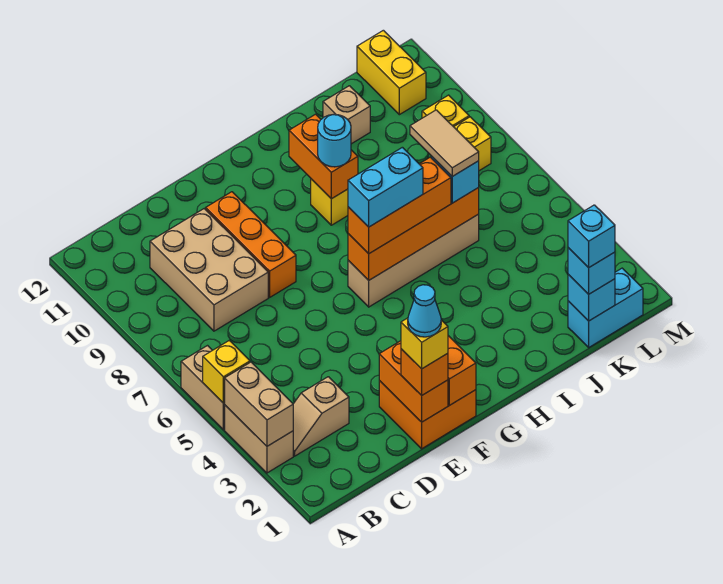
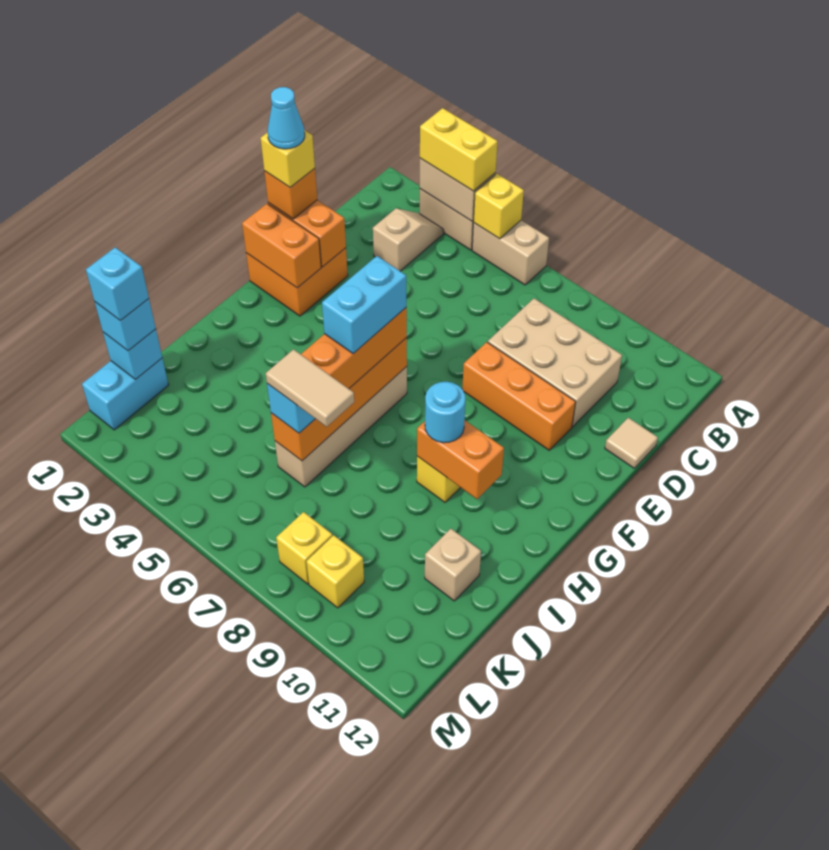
none -> tan 1x1 tile [605,418,658,468]
yellow 1x2 brick [357,30,426,115] -> yellow 1x2 brick moved to [420,108,498,191]

